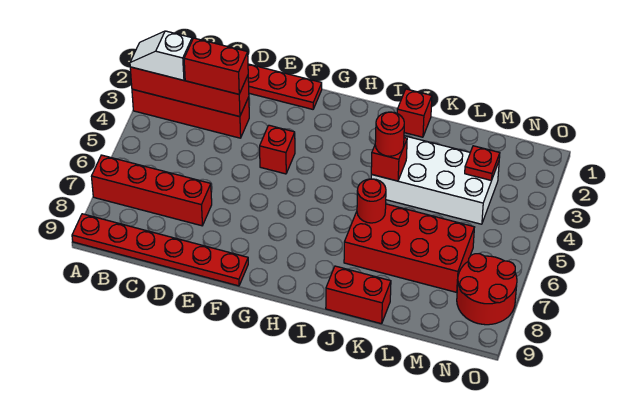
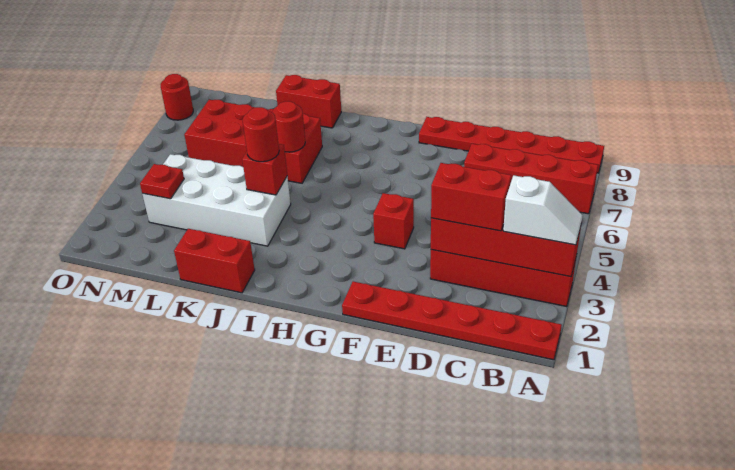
red 1x1 brick [397,89,432,137] -> red 1x2 brick [174,229,255,293]
red 2x2 round brick [457,254,517,325] -> red 1x1 round brick [160,74,193,120]

